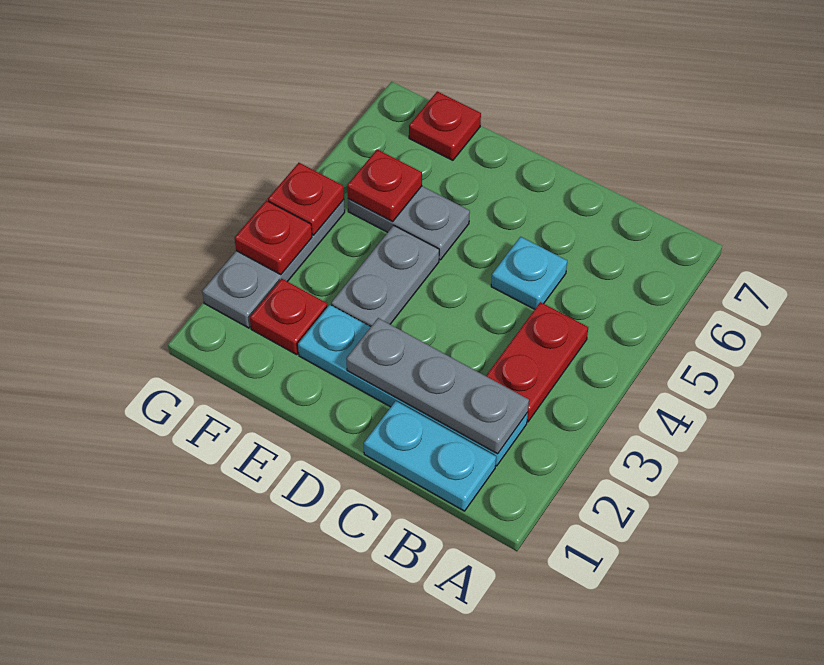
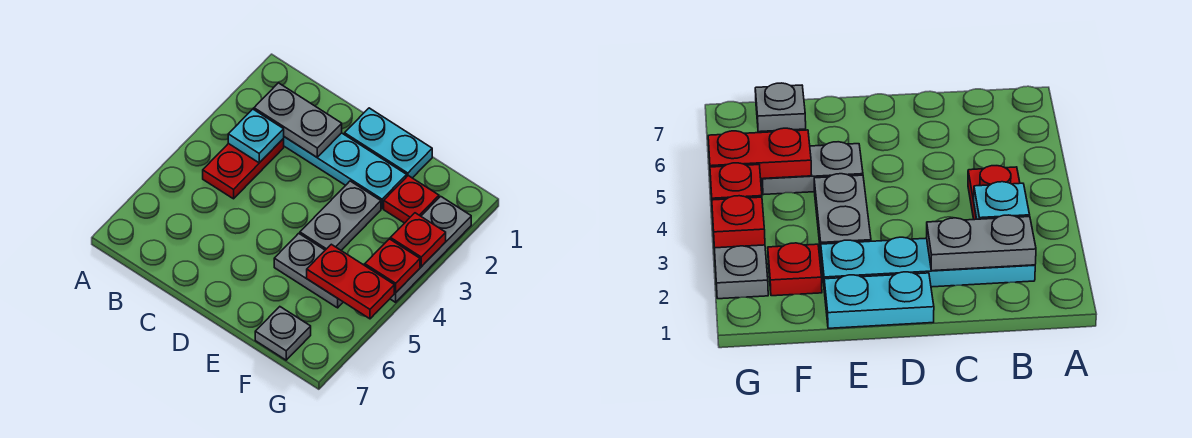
cyan 1x2 plate [364,401,496,511] -> cyan 1x2 plate moved to [345,108,432,178]
grey 1x3 plate [346,318,529,454] -> grey 1x2 plate [254,83,342,157]
cyan 1x1 plate [491,237,567,309] -> cyan 1x1 plate moved to [228,109,284,163]
red 1x1 plate [347,149,422,221] -> red 1x2 plate [307,244,394,319]
red 1x1 plate [409,91,481,160] -> grey 1x1 plate [255,307,311,360]

